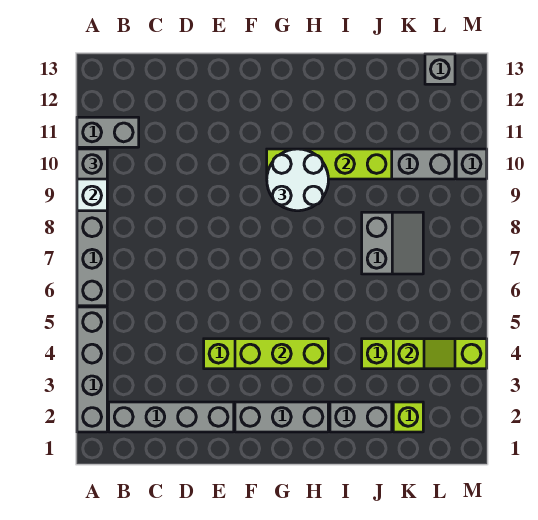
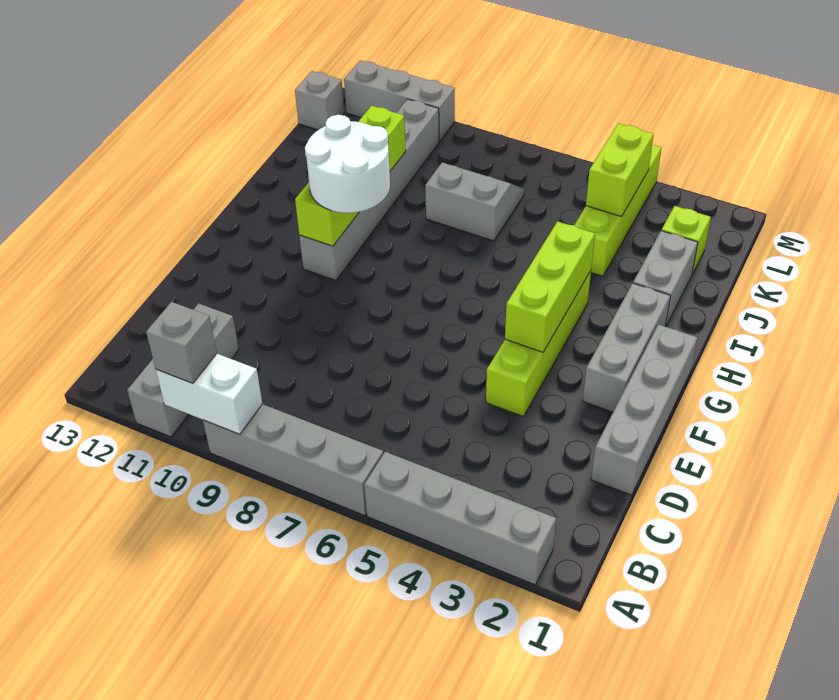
grey 1x2 brick [77,117,139,147] -> grey 1x3 brick [127,303,239,437]
grey 1x4 brick [109,402,234,432] -> grey 1x4 brick moved to [591,324,698,495]
lime 1x2 slope [393,339,455,369] -> lime 1x2 brick [586,124,654,217]
grey 1x1 brick [456,149,487,179] -> grey 1x3 brick [344,60,455,141]

